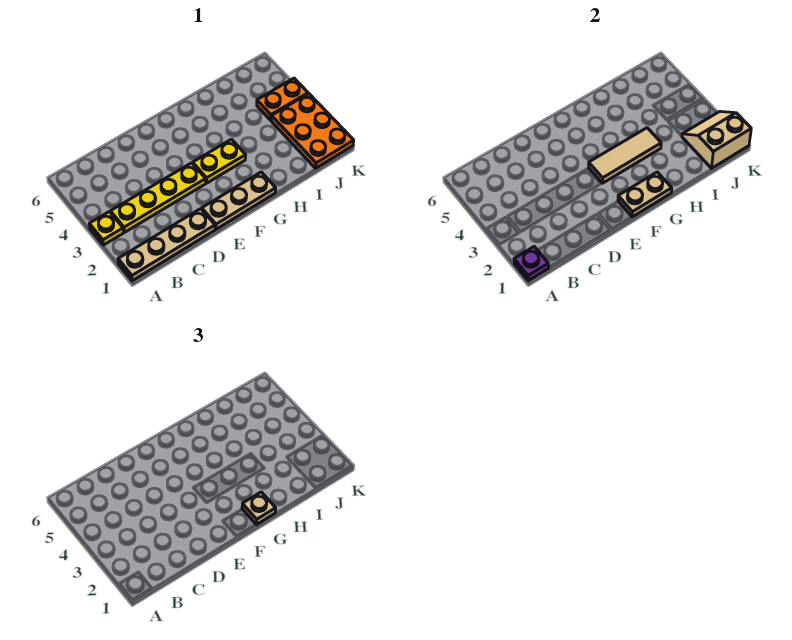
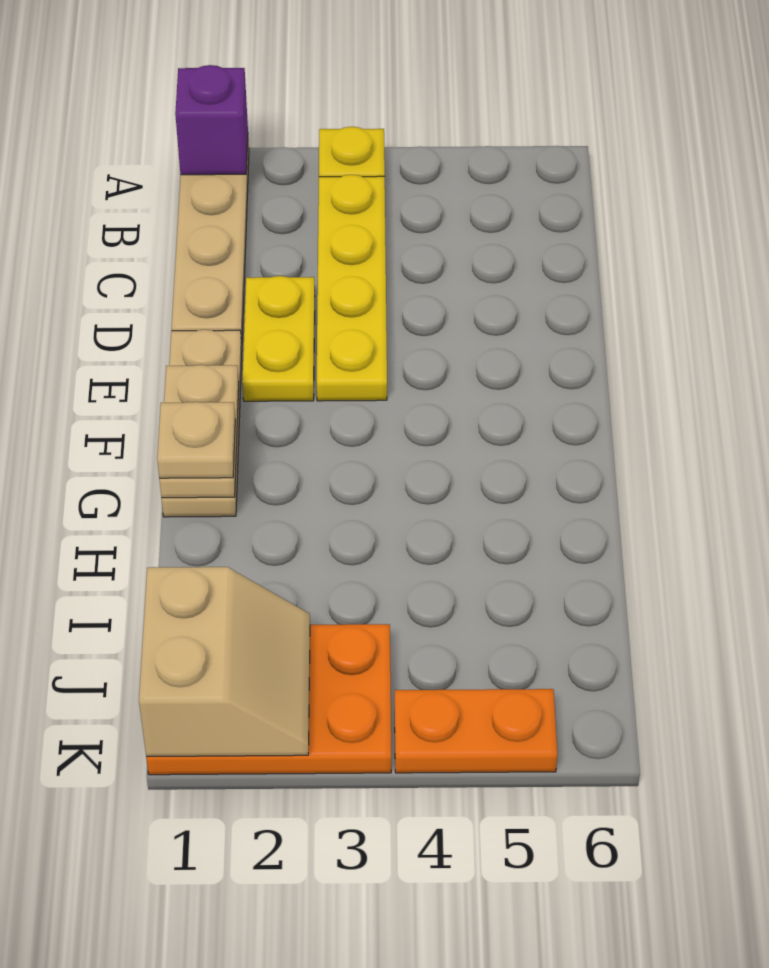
purple 1x1 plate [514,247,549,281] -> purple 1x1 brick [175,65,248,175]
yellow 1x2 plate [193,139,246,183] -> yellow 1x2 plate moved to [242,276,315,401]
tan 1x3 tile [589,128,661,183] -> none
orange 1x2 plate [257,78,308,120] -> orange 1x2 plate turned to [395,689,557,773]

